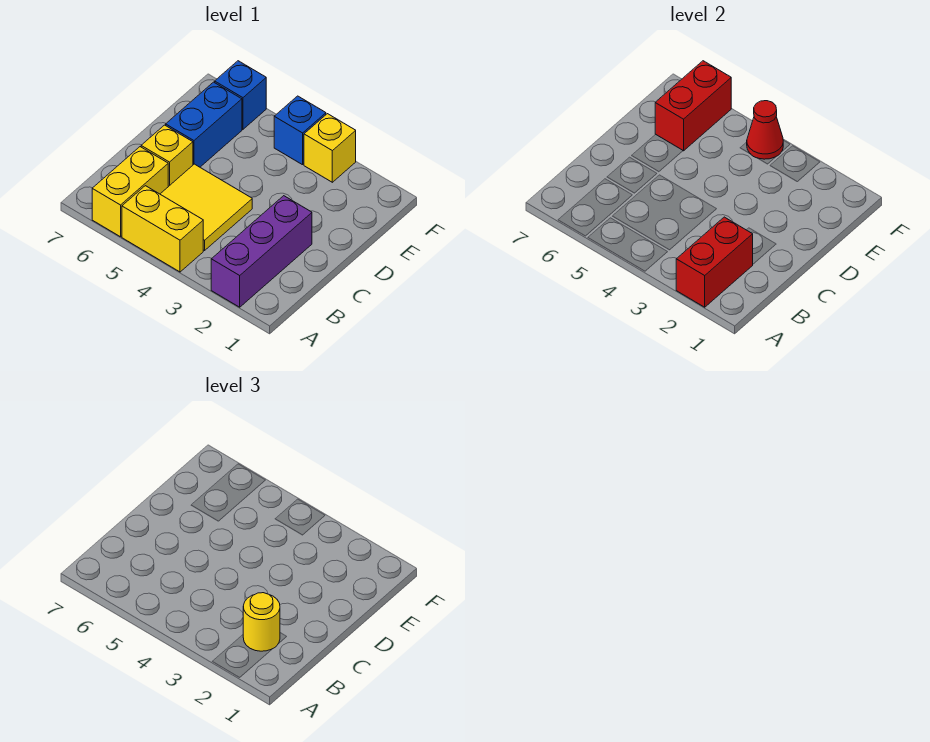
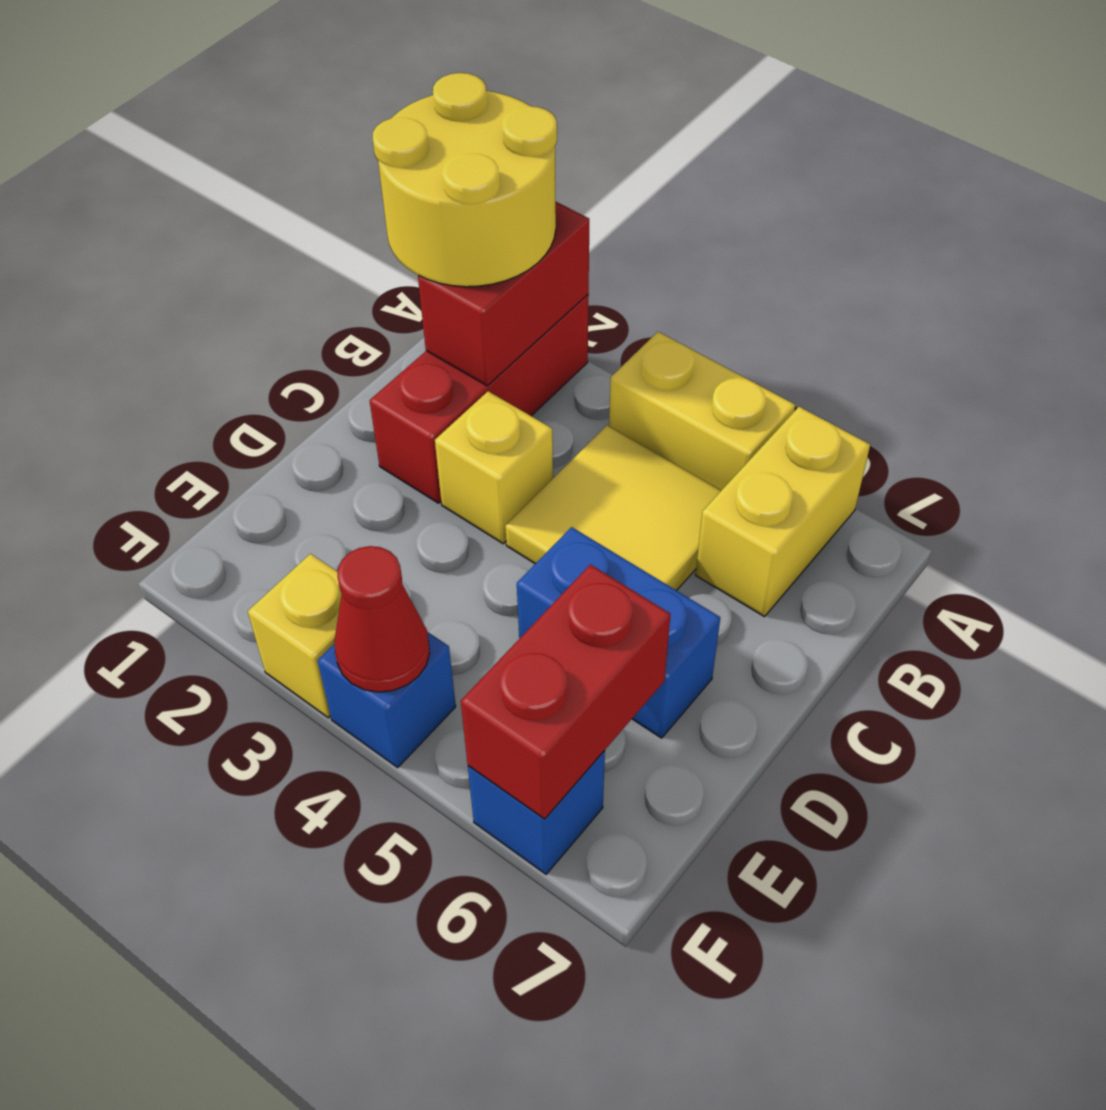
purple 1x3 brick [211,196,312,307] -> red 1x3 brick [370,295,589,503]
yellow 1x1 round brick [243,593,280,651] -> yellow 2x2 round brick [372,73,557,287]
yellow 1x1 brick [141,125,193,187] -> yellow 1x1 brick moved to [435,391,553,544]
blue 1x2 brick [166,82,242,167] -> blue 1x2 brick turned to [517,527,720,738]

